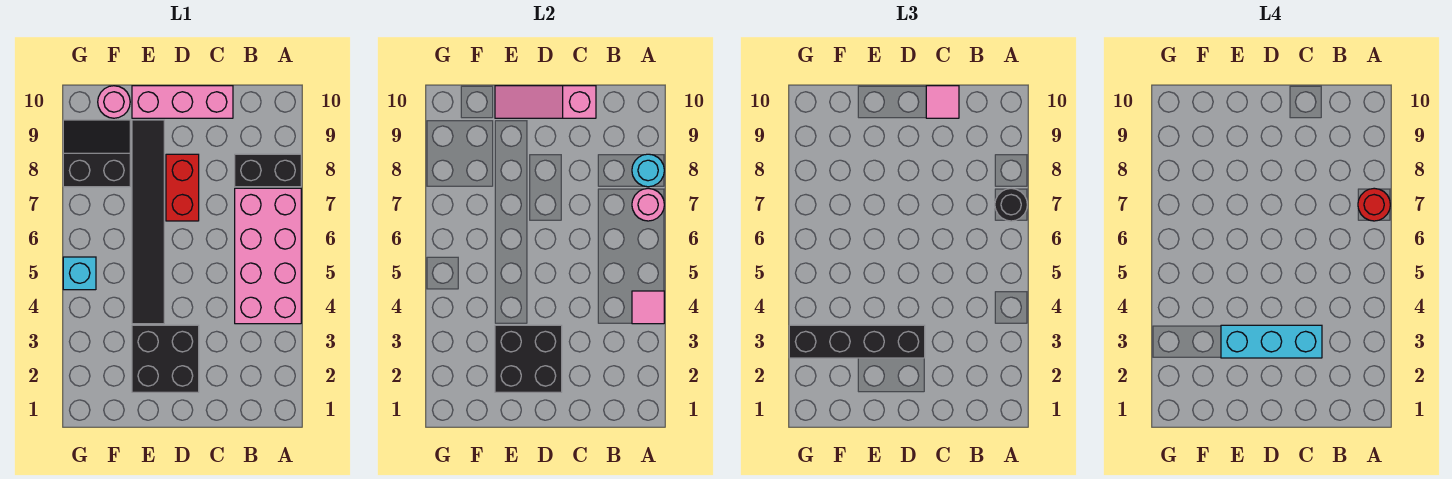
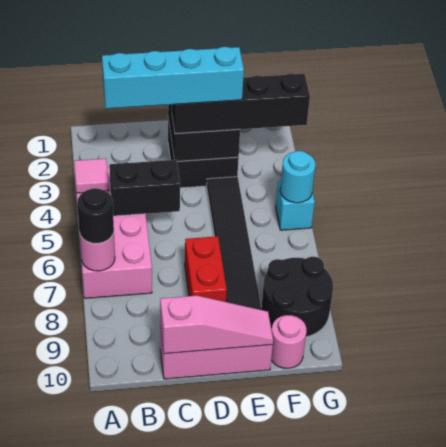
red 1x1 round brick [1358,188,1390,221] -> none
black 1x2 brick [235,154,301,187] -> black 1x2 brick moved to [109,160,180,216]
cyan 1x1 round brick [632,154,664,187] -> cyan 1x1 round brick moved to [280,151,315,203]
cyan 1x3 brick [1221,325,1322,358] -> cyan 1x4 brick [102,47,244,109]
pink 1x1 tile [926,86,959,118] -> none
black 2x2 slope [63,120,130,187] -> black 2x2 round brick [261,257,333,337]

